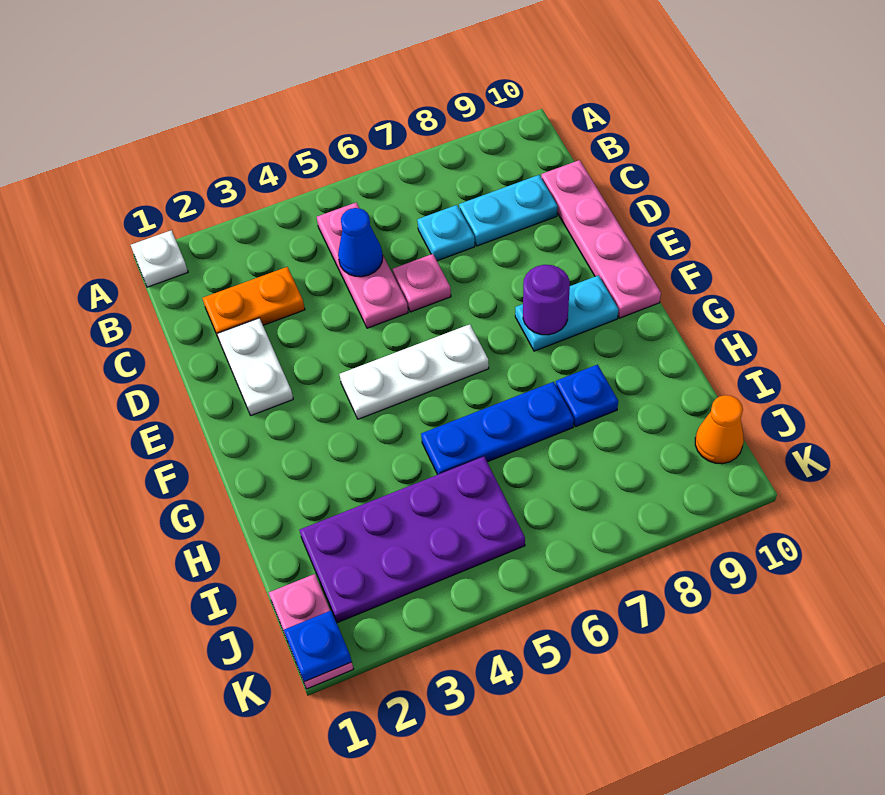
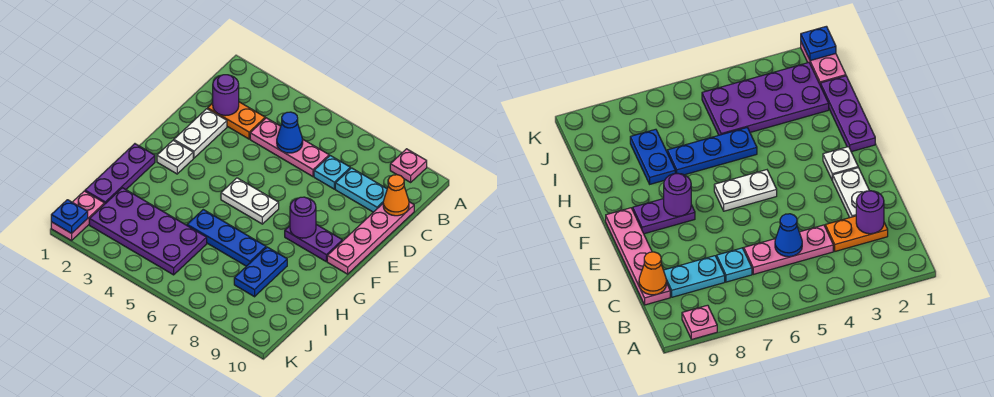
white 1x1 plate [131,230,188,287] -> white 1x1 plate moved to [157,140,193,174]
pink 1x3 plate [317,203,408,328] -> pink 1x3 plate turned to [250,118,329,177]
none -> purple 1x1 round brick [213,75,239,116]
pink 1x1 plate [393,254,451,312] -> pink 1x1 plate moved to [390,149,427,182]
white 1x3 plate [340,324,489,419] -> white 1x2 plate [221,178,279,224]
cyan 1x2 plate [515,275,619,351] -> purple 1x2 plate [285,225,342,261]
none -> purple 1x3 plate [85,144,155,203]
blue 1x1 plate [556,365,618,427] -> blue 1x2 plate [234,247,287,297]
orange 1x1 cone [695,395,744,464] -> orange 1x1 cone moved to [383,175,409,216]

